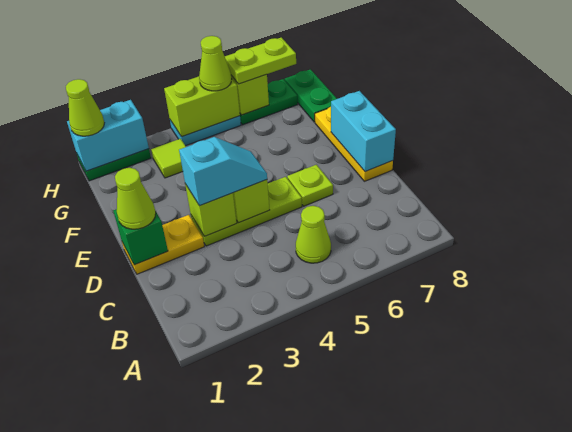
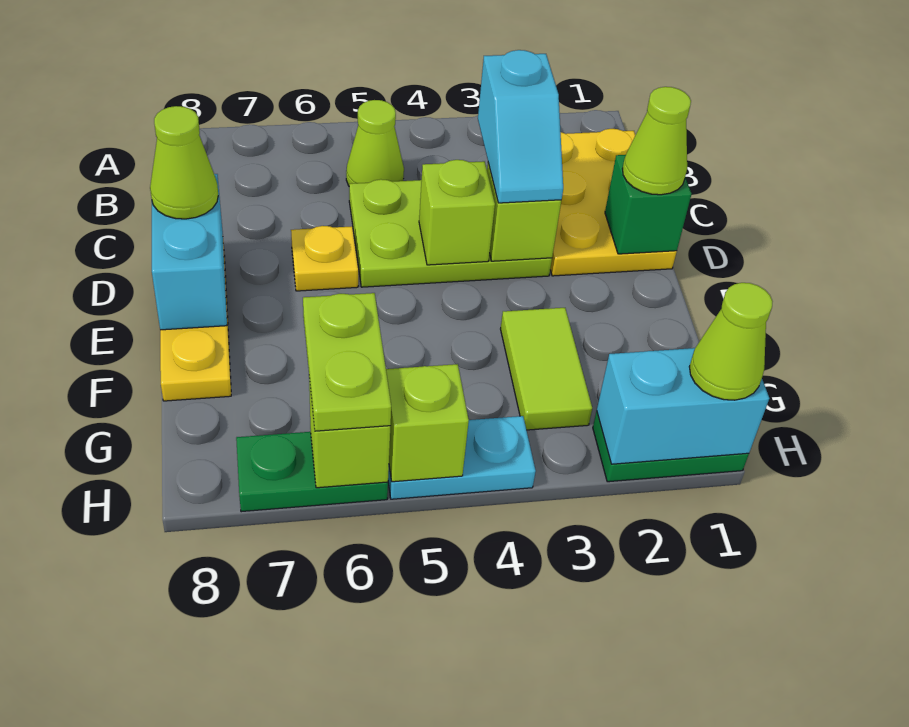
yellow 1x2 plate [122,215,204,274] -> yellow 2x3 plate [550,129,677,276]
lime 1x3 plate [191,177,302,246] -> lime 2x3 plate [349,179,552,287]
cyan 1x2 slope [179,137,267,206] -> cyan 1x2 slope turned to [478,50,563,203]
lime 1x1 plate [287,165,333,206] -> yellow 1x1 plate [291,226,358,291]
lime 1x1 tile [151,139,186,178] -> lime 1x2 tile [501,308,592,430]
green 1x2 plate [285,69,337,122] -> none
lime 1x2 brick [164,76,240,137] -> lime 1x1 brick [386,364,469,482]
lime 1x1 cone [199,36,232,91] -> lime 1x1 cone moved to [150,106,218,219]
lime 1x2 plate [225,37,296,84] -> lime 1x2 plate turned to [303,293,391,431]

